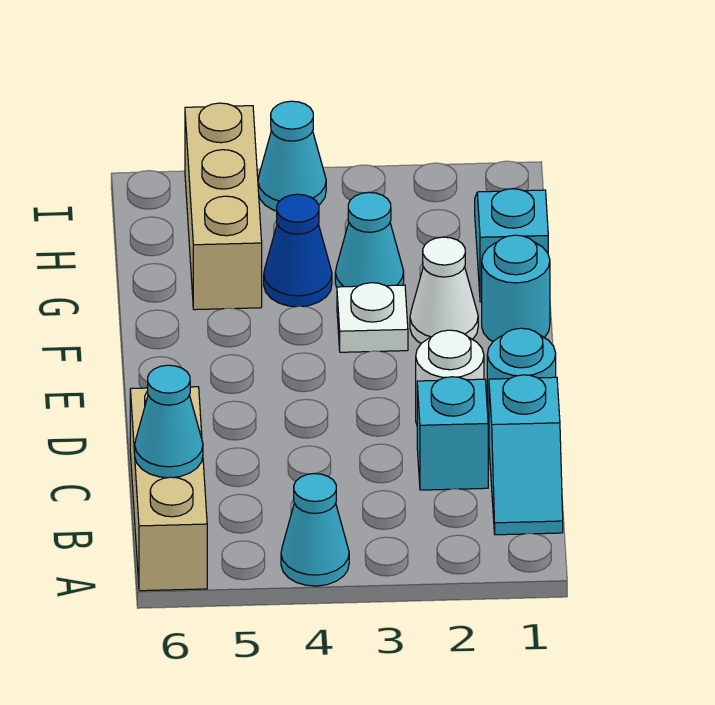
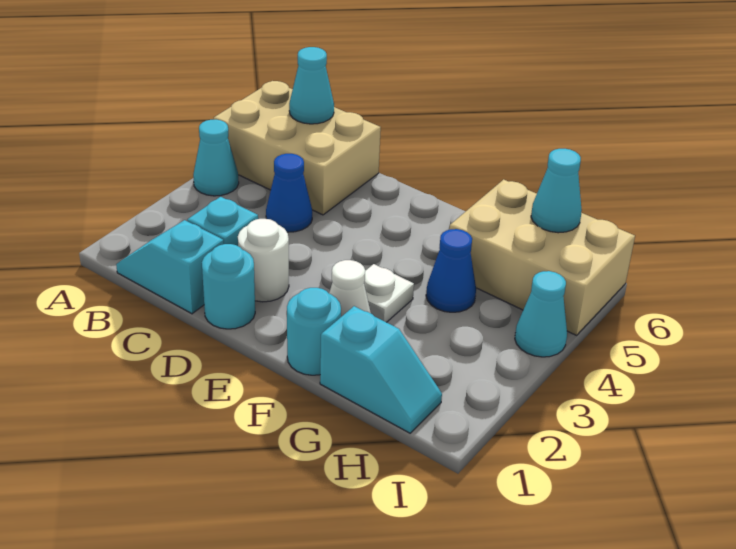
tan 1x3 brick [130,387,207,591] -> tan 2x3 brick [214,81,381,215]
none -> blue 1x1 cone [266,154,312,232]
cyan 1x1 cone [335,192,404,287] -> cyan 1x1 cone moved to [531,149,582,233]
tan 1x3 brick [185,103,262,310] -> tan 2x3 brick [449,179,635,335]

